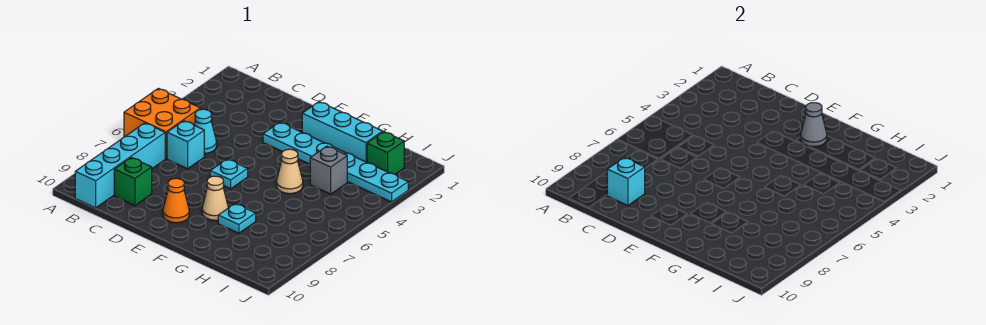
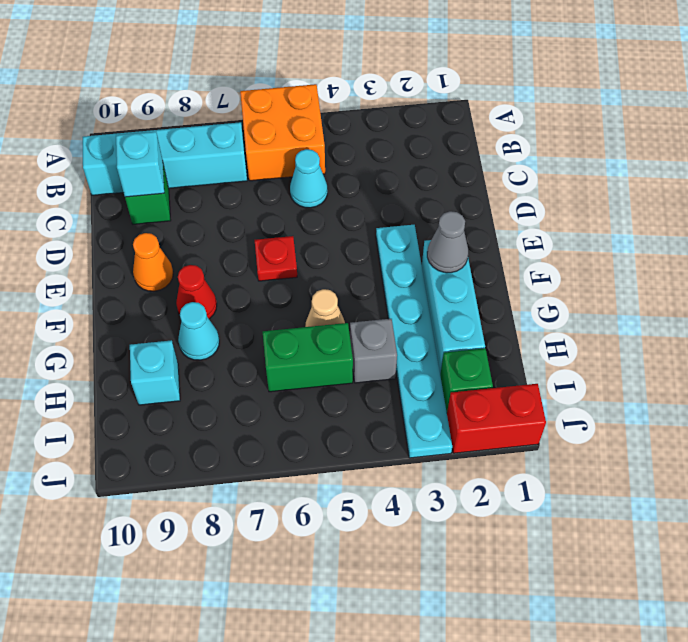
cyan 1x1 brick [167,121,204,169] -> cyan 1x1 brick moved to [130,340,180,405]
cyan 1x1 plate [210,159,248,189] -> red 1x1 plate [255,236,297,281]
tan 1x1 cone [202,176,228,220] -> red 1x1 cone [176,265,217,319]
cyan 1x1 plate [218,204,256,233] -> cyan 1x1 cone [178,302,219,360]
none -> green 1x2 brick [263,323,353,392]
none -> red 1x2 brick [447,384,546,453]

